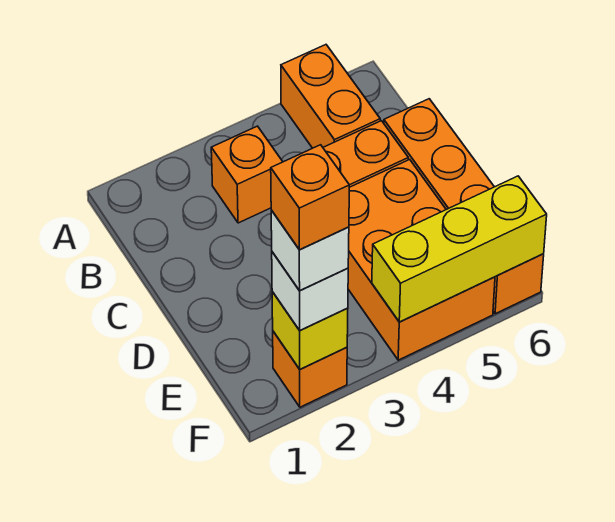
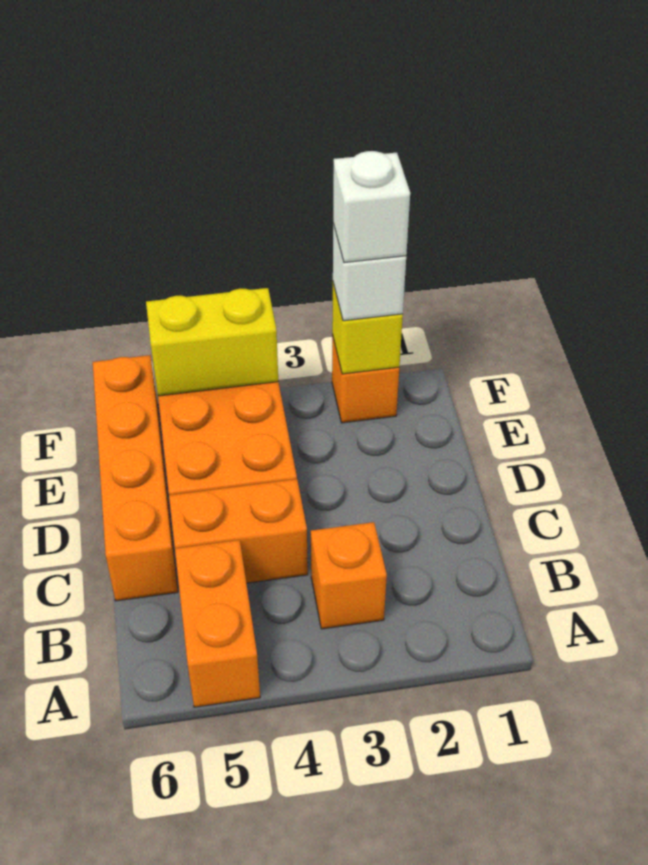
orange 1x1 brick [271,145,349,250] -> none
yellow 1x3 brick [372,176,547,322] -> yellow 1x2 brick [146,288,278,396]

